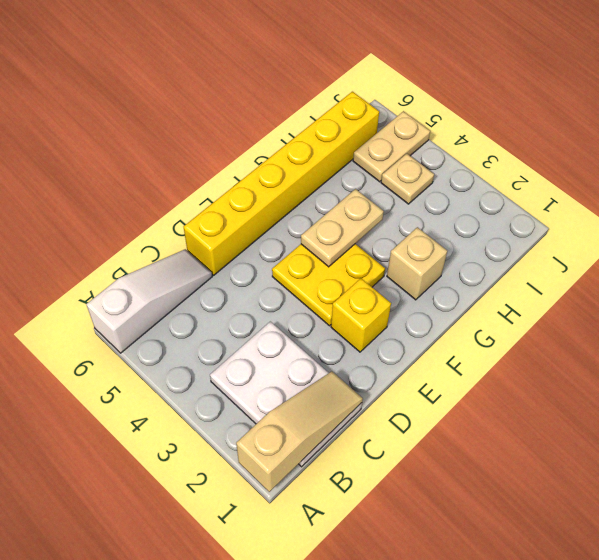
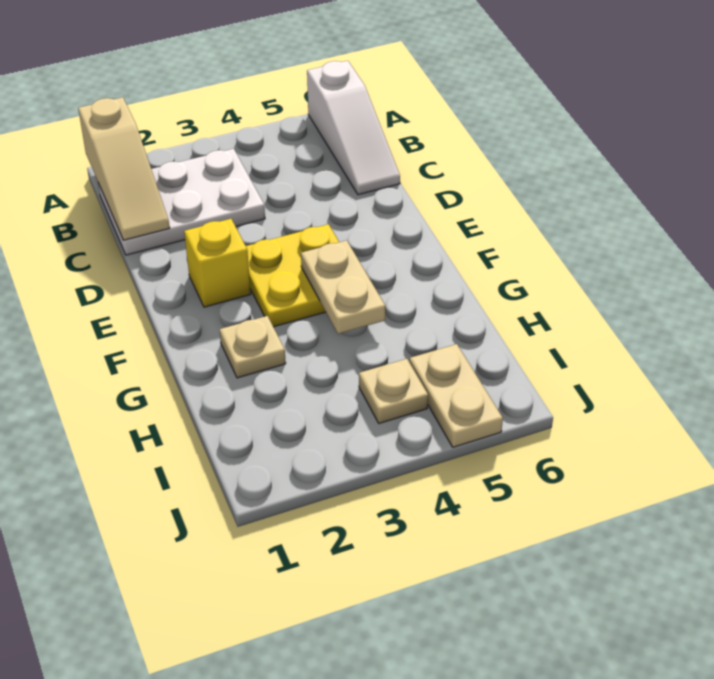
yellow 1x6 brick [183,92,379,275] -> none
tan 1x1 brick [387,227,447,300] -> tan 1x1 plate [220,316,286,378]

